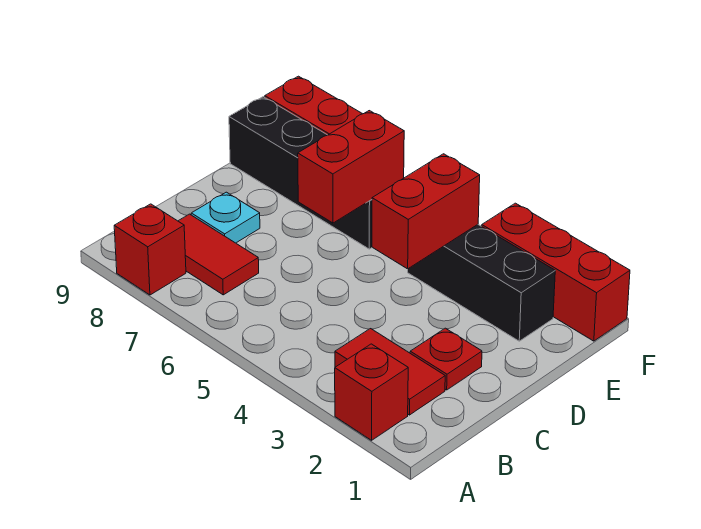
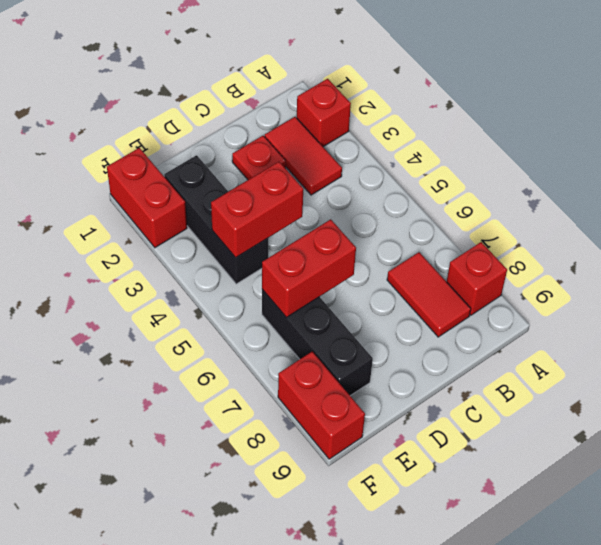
cyan 1x1 plate [191,192,260,243] -> none
black 1x4 brick [229,97,372,249] -> black 1x3 brick [262,289,373,396]
red 1x3 brick [482,203,630,341] -> red 1x2 brick [107,148,187,248]

